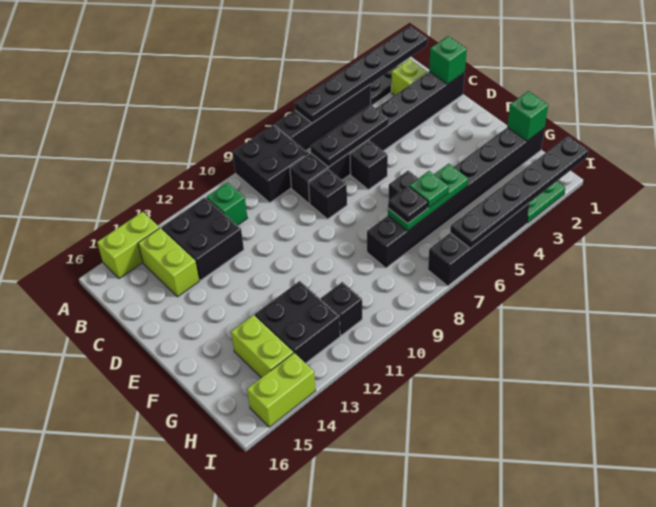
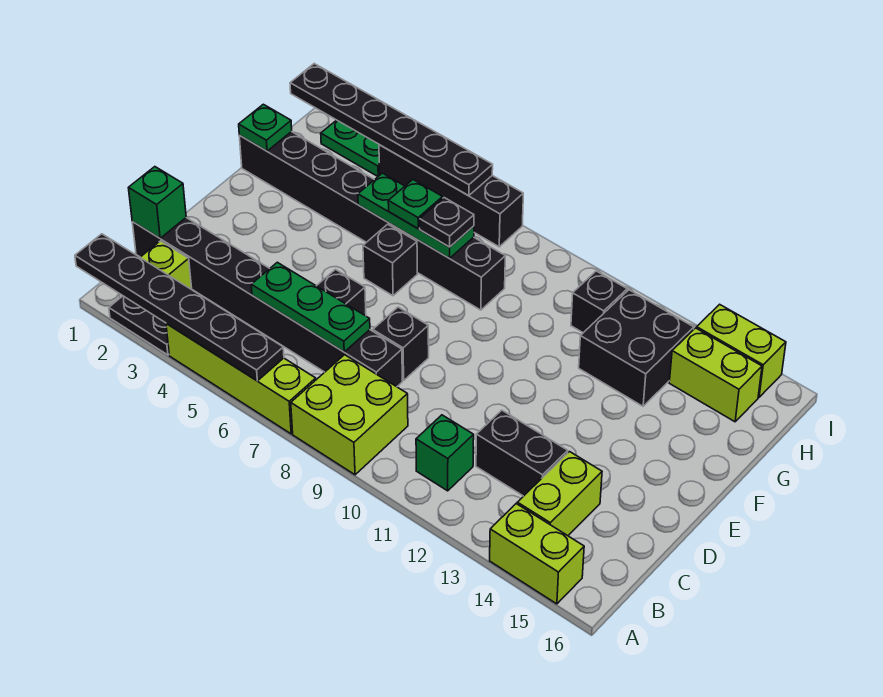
black 1x4 brick [275,84,371,150] -> lime 1x4 brick [166,324,316,434]
black 2x2 brick [233,125,309,203] -> lime 2x2 brick [291,355,408,475]
black 2x2 brick [161,197,244,280] -> black 1x2 brick [476,410,568,496]
black 1x3 plate [310,104,389,167] -> green 1x3 plate [251,262,370,352]
green 1x1 brick [507,91,548,141] -> green 1x1 plate [239,104,292,151]
lime 1x2 brick [231,315,293,378] -> lime 1x2 brick turned to [669,328,762,422]

